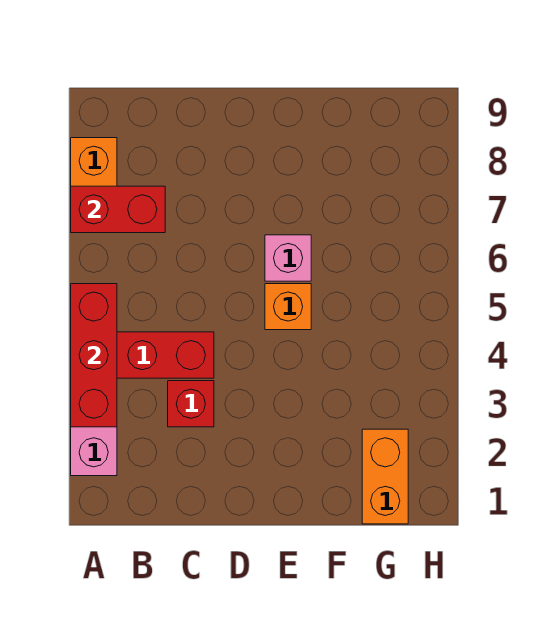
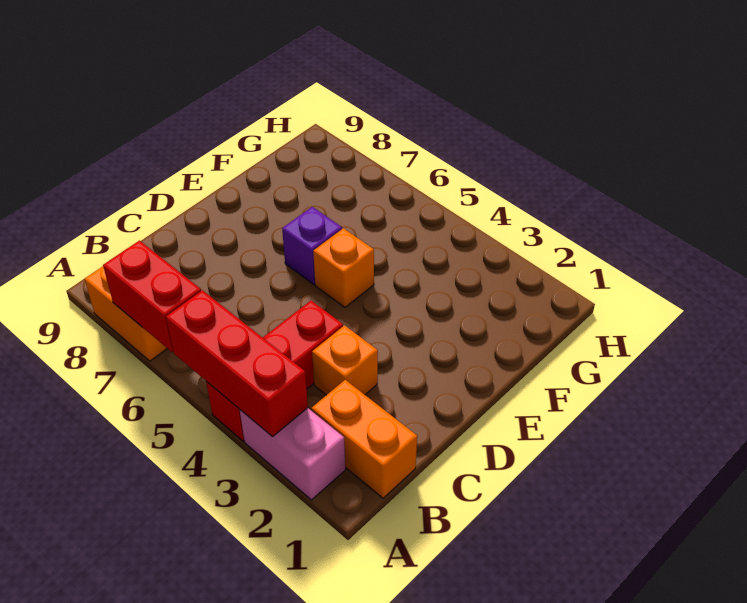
red 1x2 brick [71,186,165,233] -> red 1x2 brick turned to [103,241,201,352]
red 1x1 brick [168,381,214,427] -> orange 1x1 brick [312,325,378,395]
pink 1x1 brick [265,235,311,281] -> purple 1x1 brick [282,207,342,285]
orange 1x2 brick [362,429,408,524] -> orange 1x2 brick moved to [311,380,417,498]

